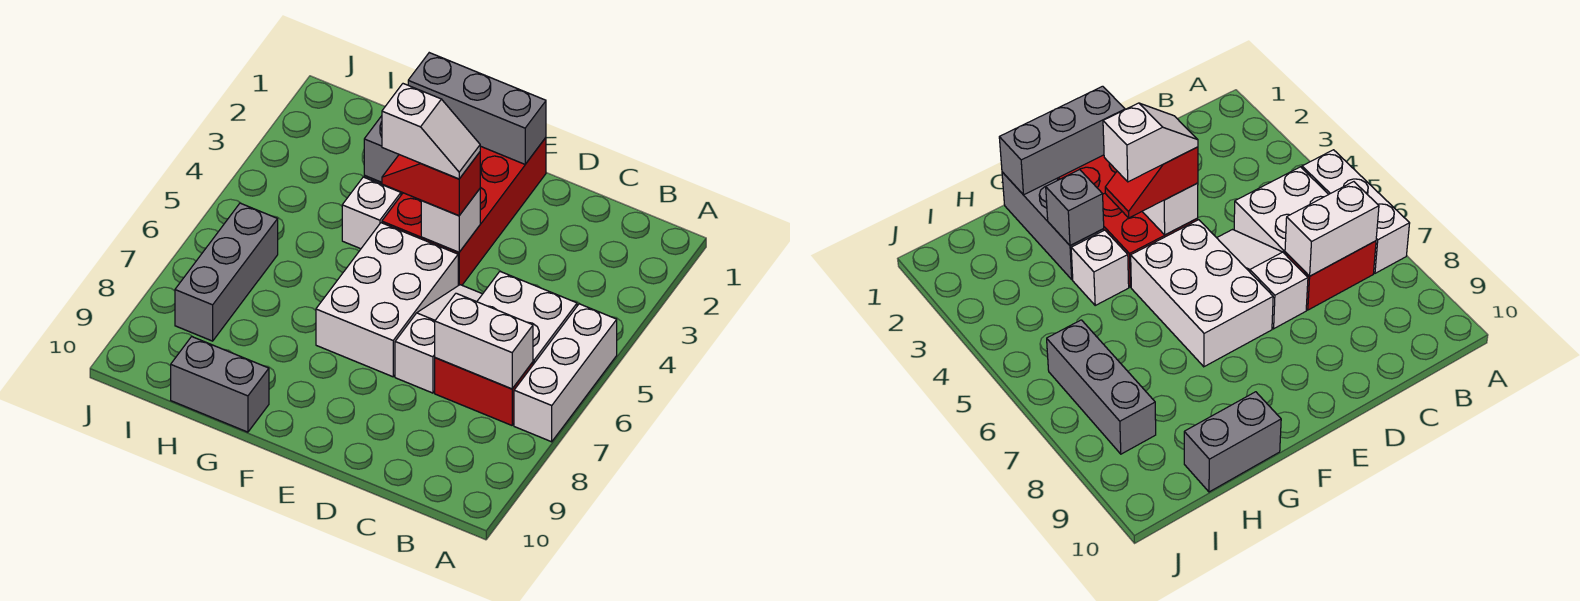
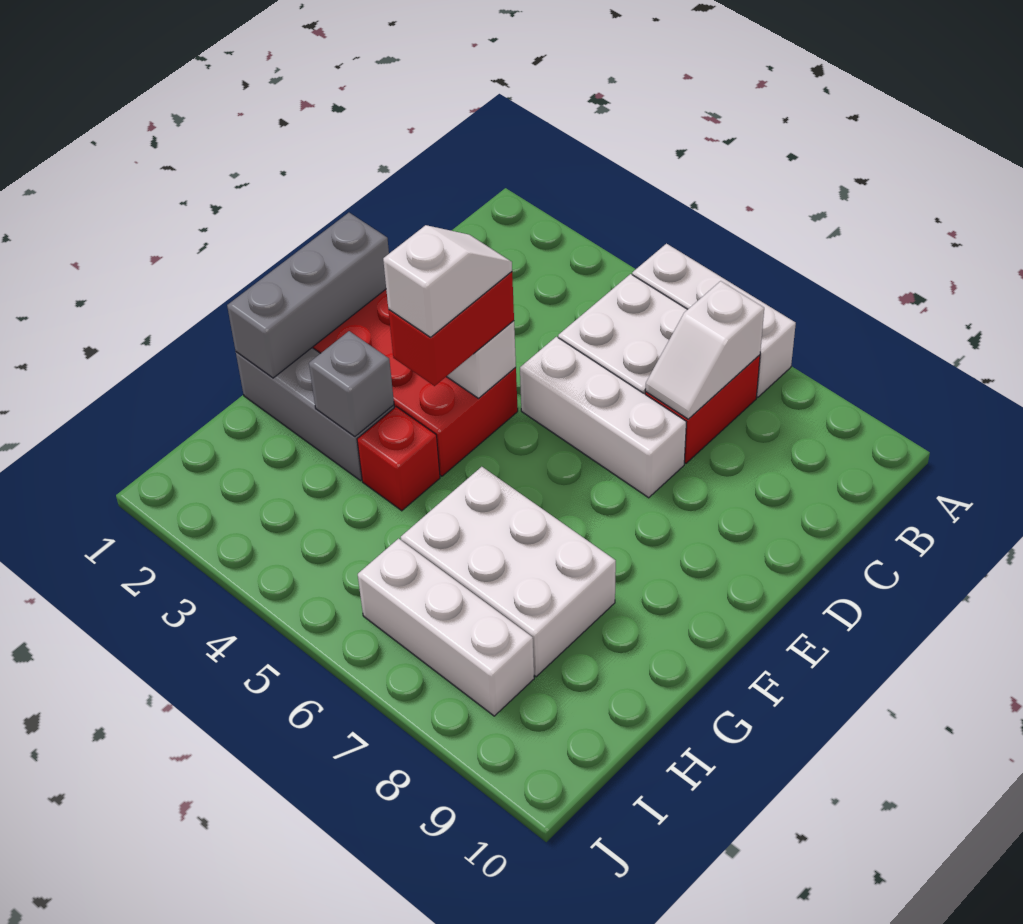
white 1x2 brick [435,293,533,389] -> white 1x2 slope [645,281,764,419]
white 1x3 slope [395,285,482,393] -> white 1x3 brick [520,337,686,498]
red 1x2 slope [382,152,480,215] -> red 1x2 brick [389,272,514,386]
white 2x3 brick [316,223,458,377] -> white 2x3 brick moved to [401,467,616,677]
white 1x1 brick [342,177,401,249] -> red 1x1 brick [357,407,440,511]
grey 1x2 brick [171,337,269,432] -> none
grey 1x3 brick [175,203,278,341] -> white 1x3 brick [358,539,534,716]

